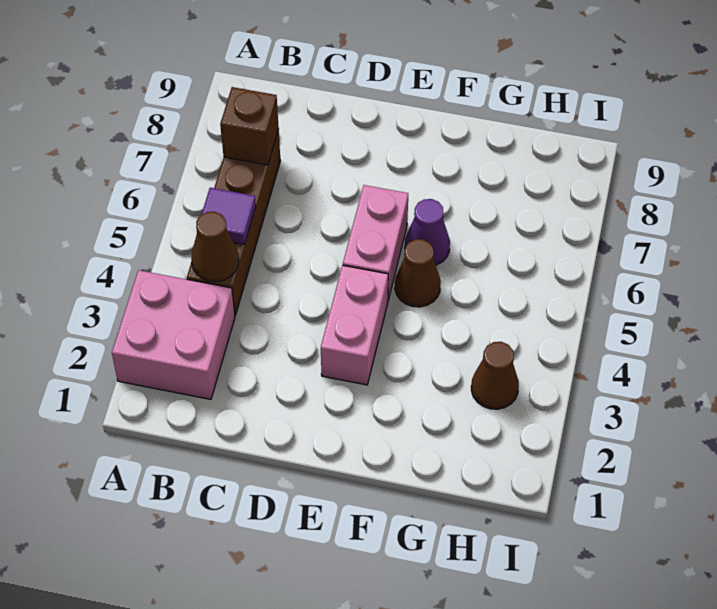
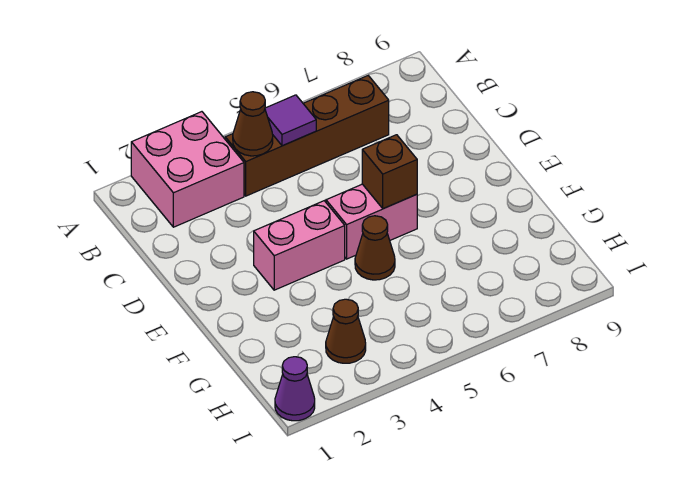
brown 1x1 brick [220,87,279,165] -> brown 1x1 brick moved to [362,135,417,209]
purple 1x1 cone [405,199,450,265] -> purple 1x1 cone moved to [275,357,315,421]

